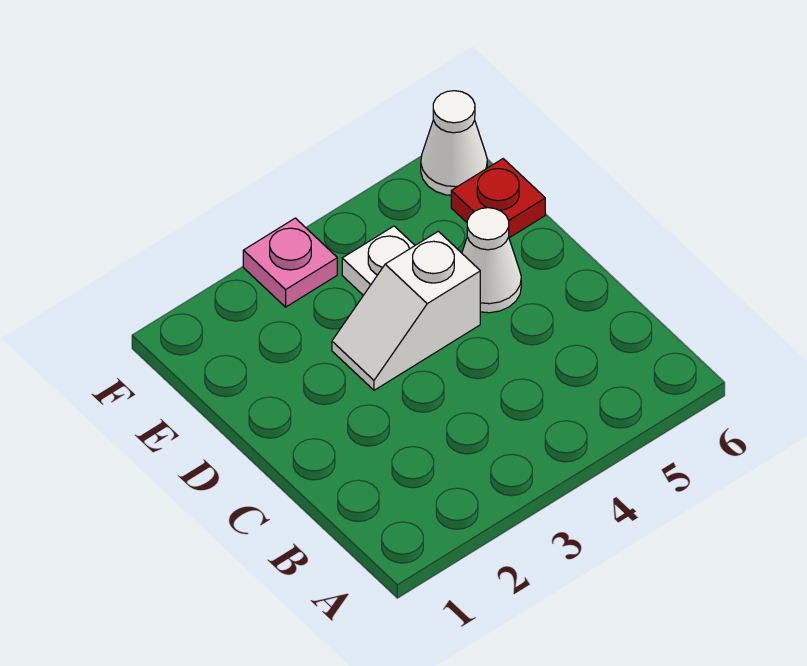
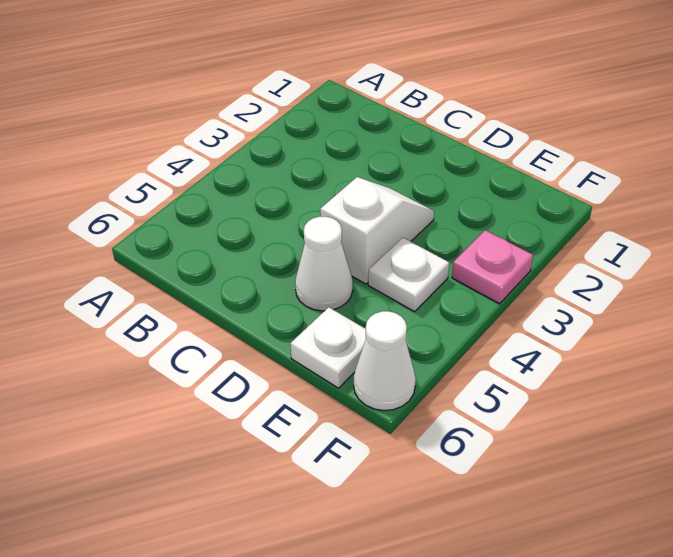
red 1x1 plate [451,159,545,238] -> white 1x1 plate [290,307,366,388]

